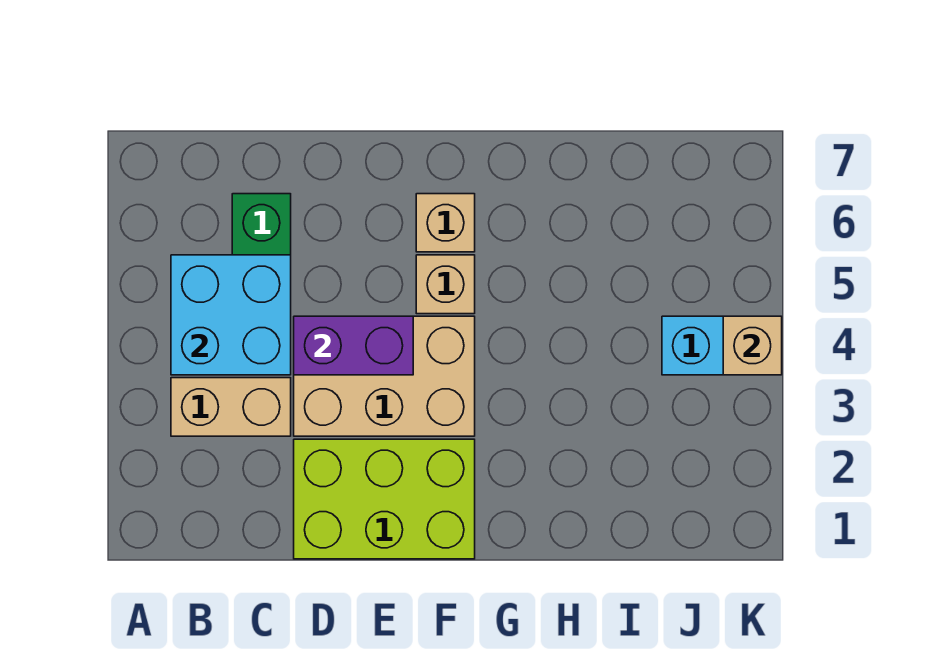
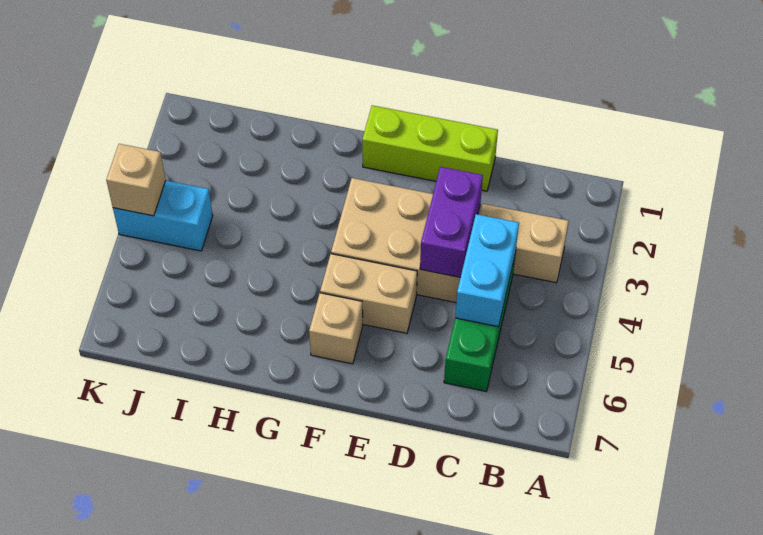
cyan 2x2 brick [171,255,291,375] -> cyan 1x2 brick [455,214,519,327]
lime 2x3 brick [294,439,475,559] -> lime 1x3 brick [362,105,498,191]
purple 1x2 brick [294,316,413,375] -> purple 1x2 brick turned to [420,167,483,277]
tan 1x1 brick [416,255,475,314] -> tan 1x2 brick [320,254,417,333]

